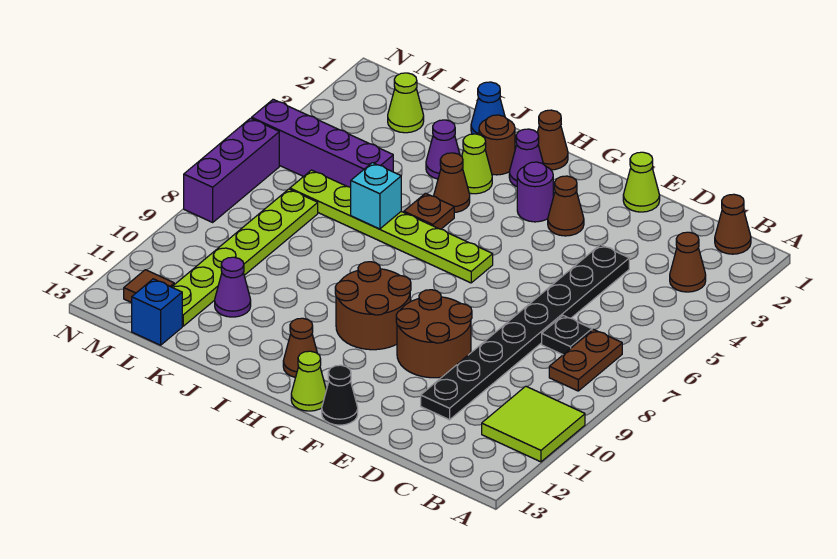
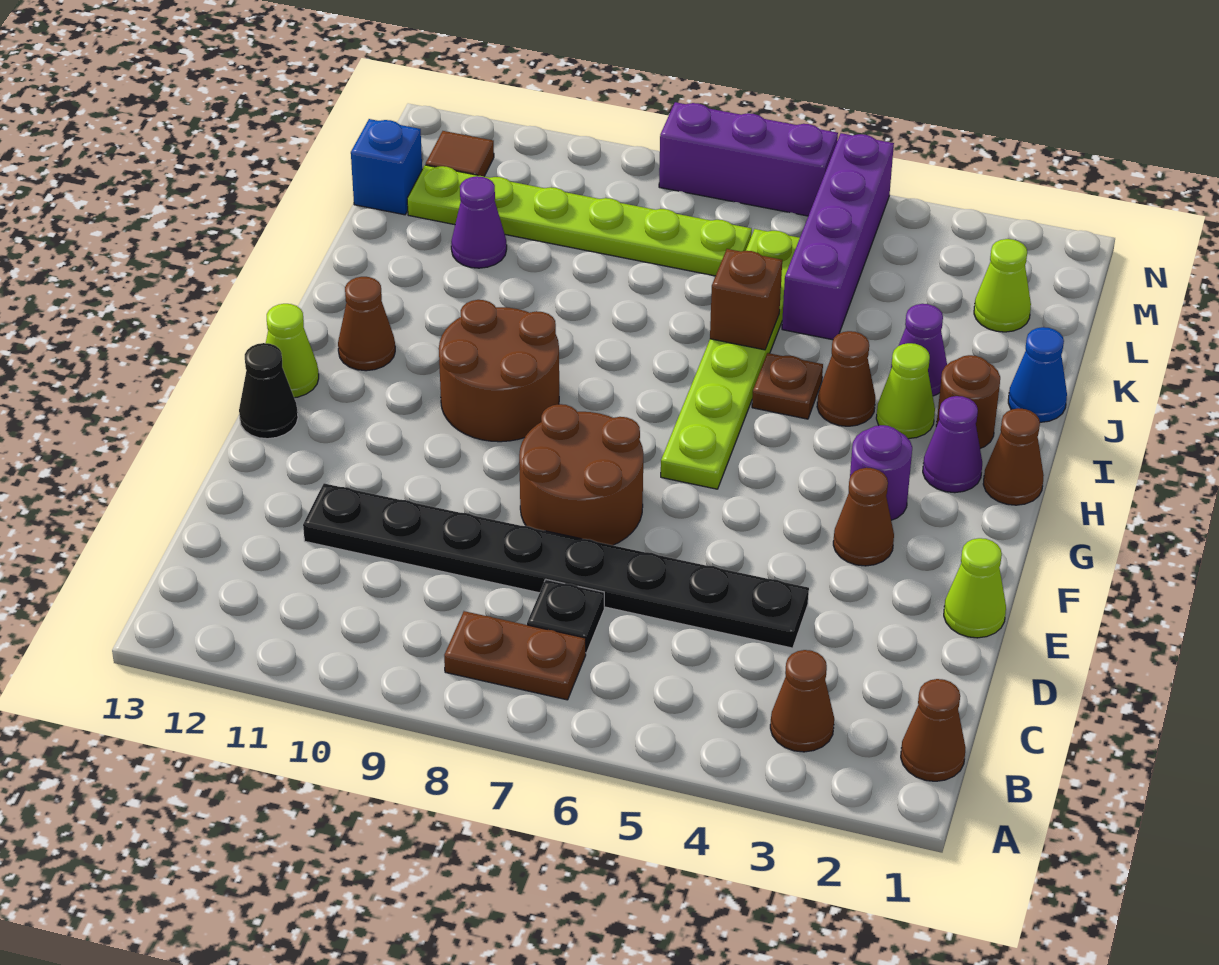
lime 2x2 tile [482,386,585,462] -> none
brown 2x2 round brick [396,290,472,378] -> brown 2x2 round brick moved to [519,404,644,545]
cyan 1x1 brick [351,163,401,229] -> brown 1x1 brick [710,249,782,350]

